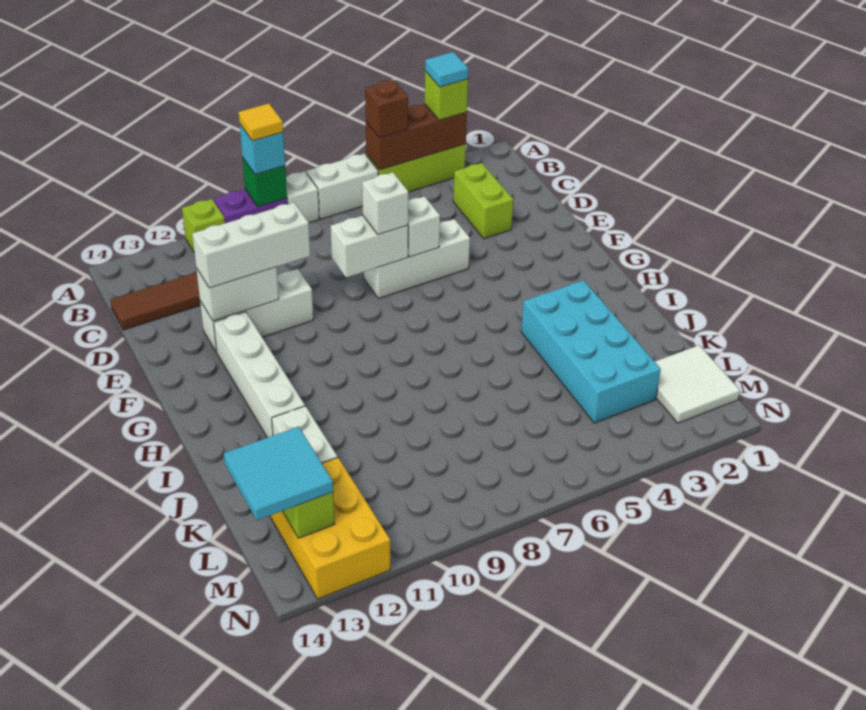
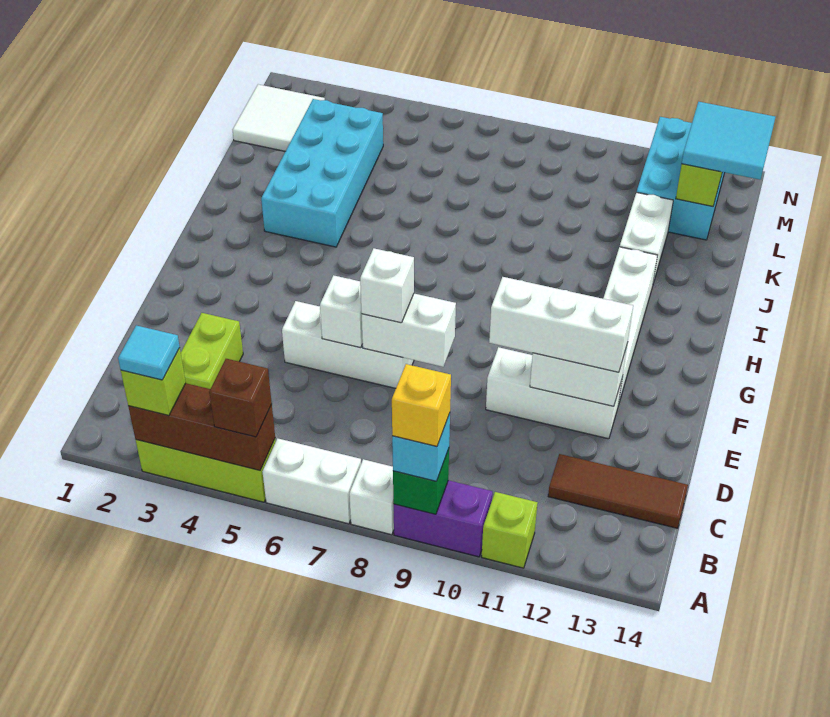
yellow 1x1 tile [239,104,283,141] -> yellow 1x1 brick [392,364,451,447]
yellow 2x3 brick [270,457,390,599] -> cyan 2x3 brick [637,117,725,240]

